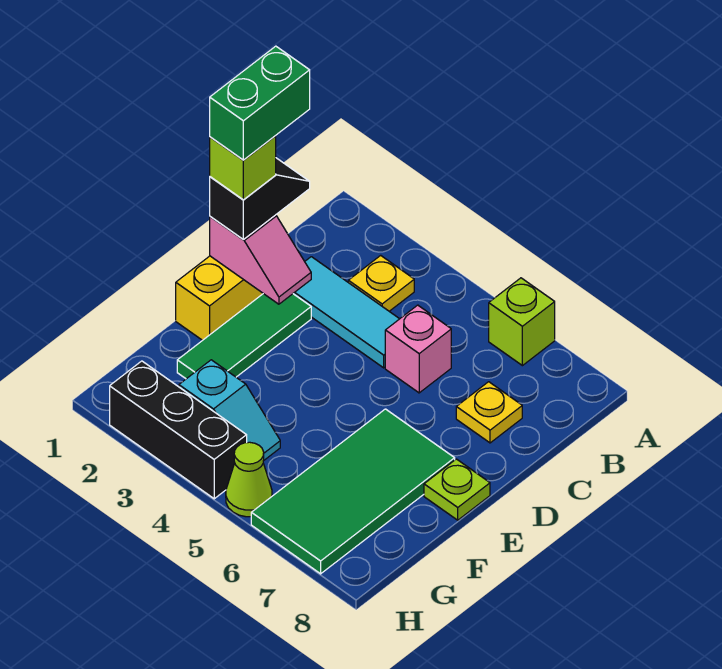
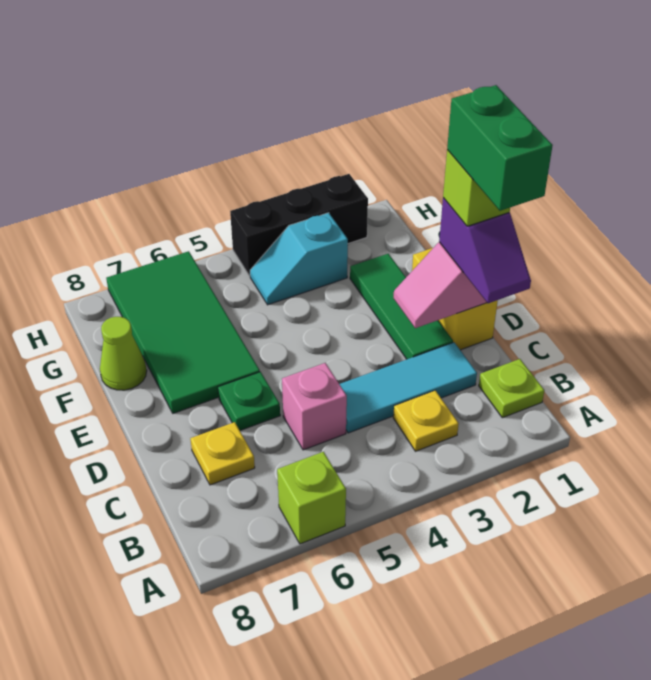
black 1x2 slope [210,158,310,239] -> purple 1x2 slope [439,198,531,303]
none -> green 1x1 plate [218,372,280,430]
lime 1x1 plate [424,459,490,520] -> lime 1x1 plate moved to [479,359,544,418]
lime 1x1 cone [226,442,272,517] -> lime 1x1 cone moved to [100,317,147,390]

